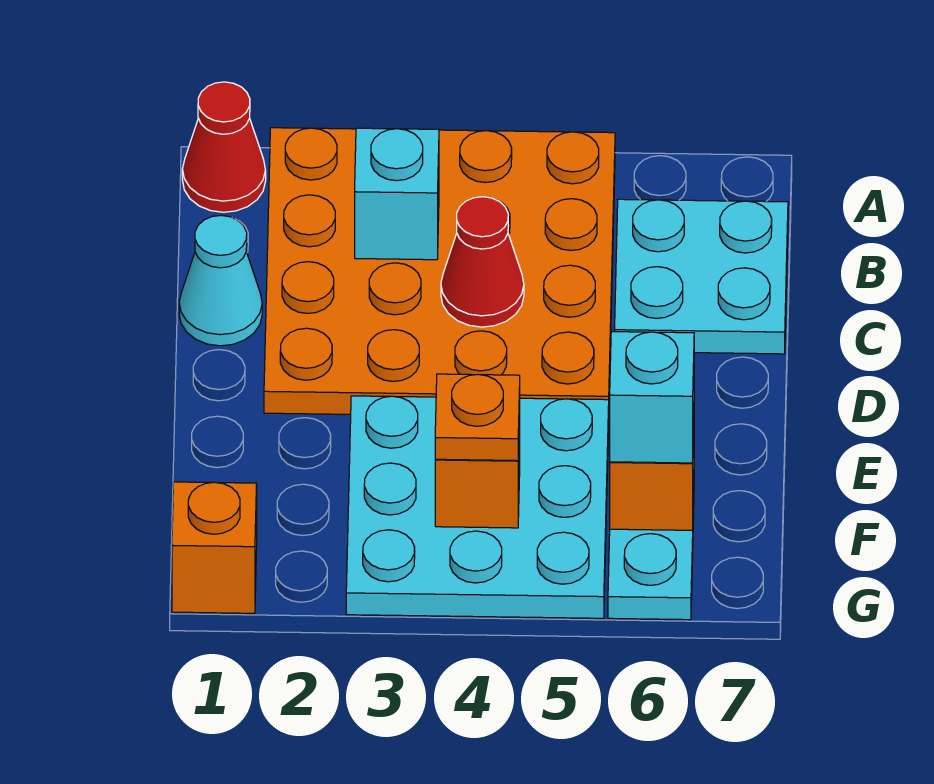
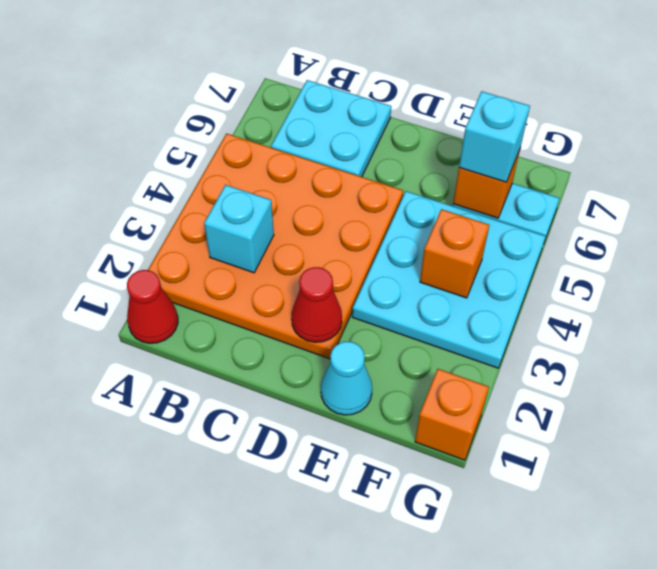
cyan 1x1 cone [179,215,262,346] -> cyan 1x1 cone moved to [321,342,372,415]
red 1x1 cone [441,197,524,327] -> red 1x1 cone moved to [291,267,342,342]
orange 1x1 plate [435,374,520,461] -> none

